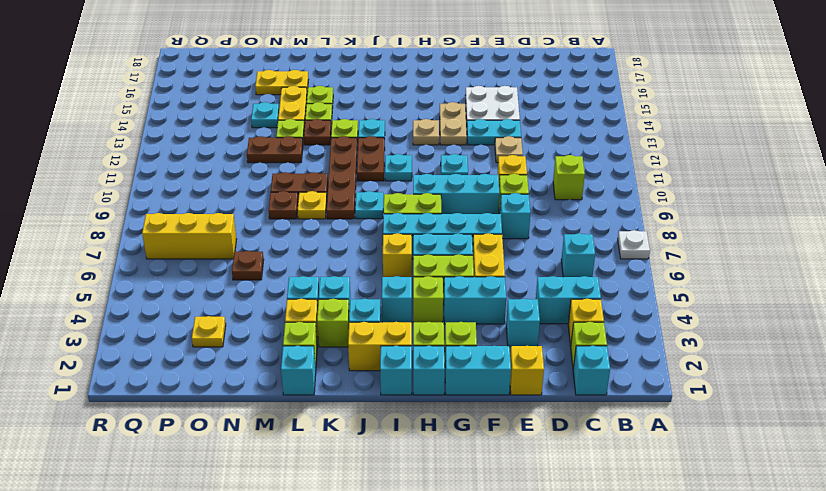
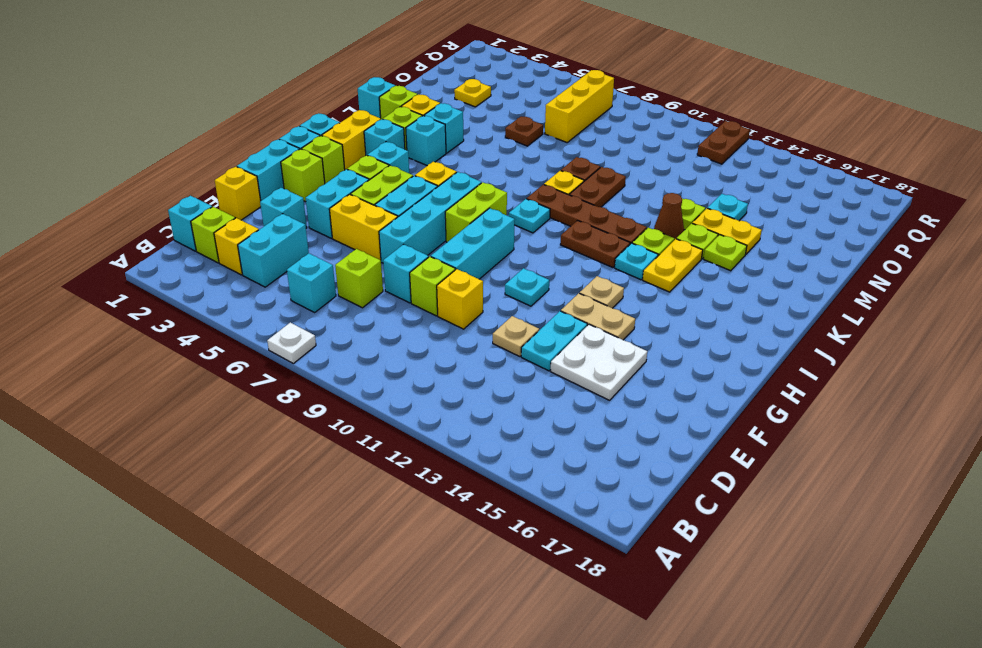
lime 1x1 brick [553,155,585,200] -> lime 1x1 brick moved to [335,249,383,308]
cyan 1x1 plate [385,154,412,181] -> none
brown 1x1 plate [304,119,331,145] -> brown 1x1 cone [654,193,684,240]
brown 1x2 plate [247,136,303,163] -> brown 1x2 plate moved to [697,121,750,164]
yellow 1x2 plate [255,70,308,95] -> yellow 1x2 plate moved to [643,239,703,292]

